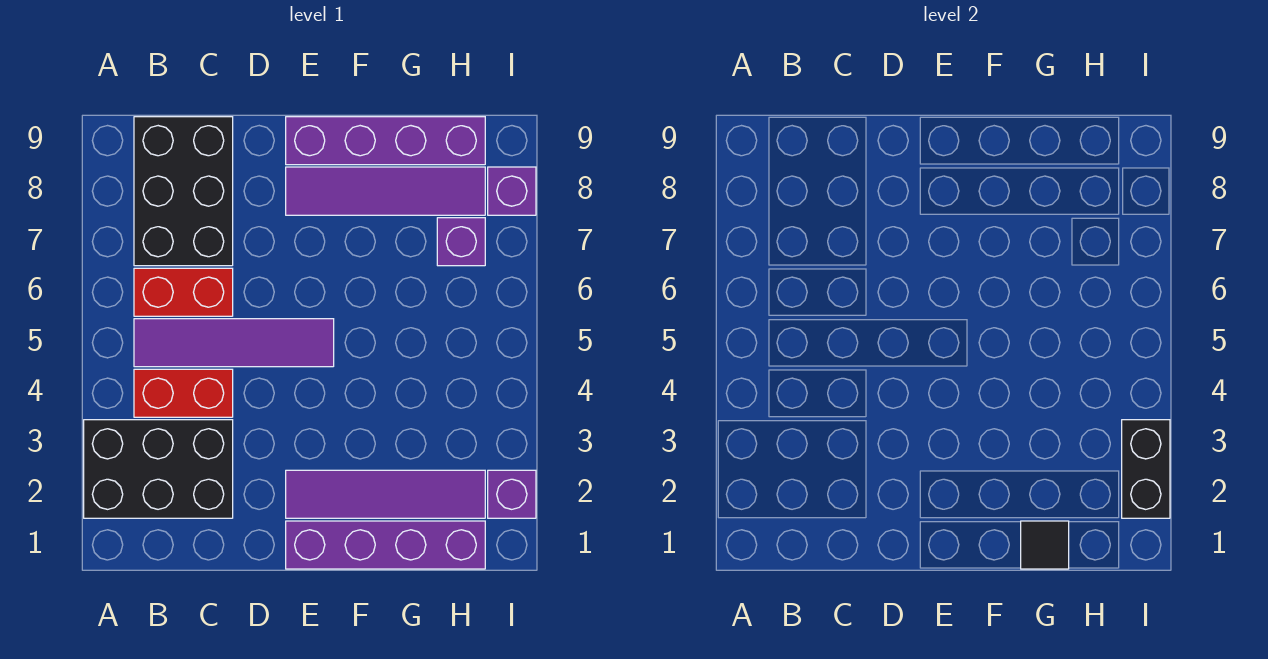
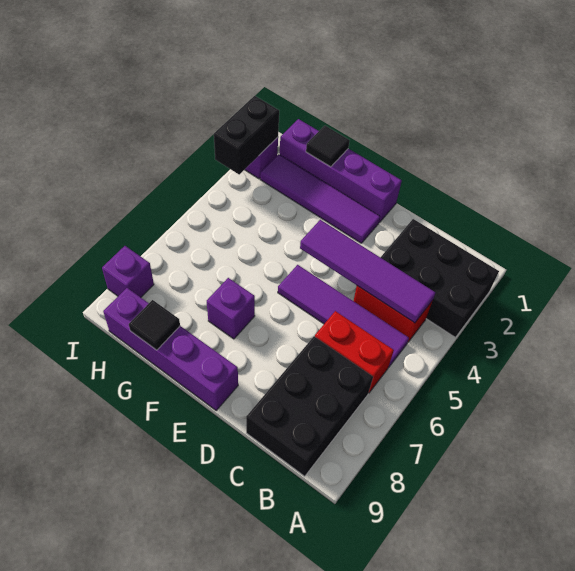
purple 1x4 tile [286,167,485,215] -> purple 1x4 tile moved to [300,220,436,323]
none -> black 1x1 tile [129,300,180,350]
purple 1x1 brick [437,218,485,266] -> purple 1x1 brick moved to [207,278,255,339]

